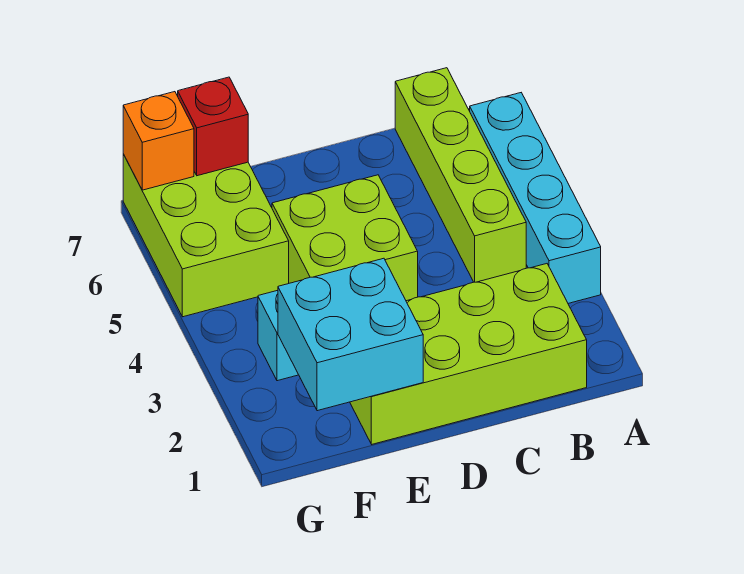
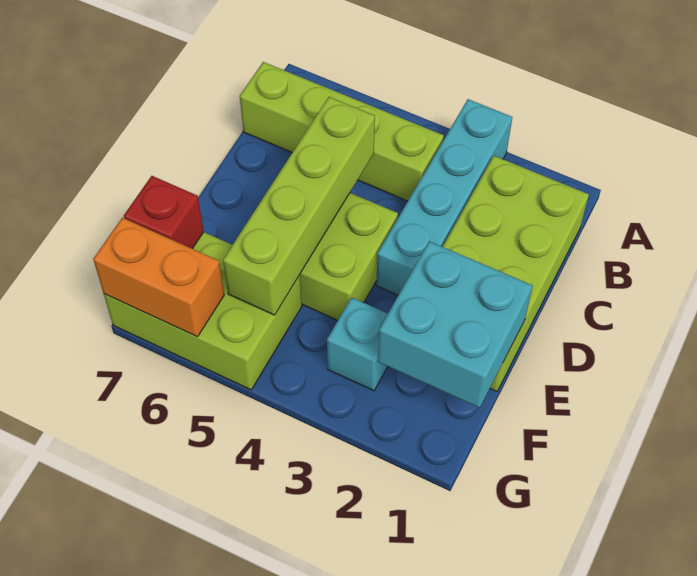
cyan 1x4 brick [470,93,601,303] -> cyan 1x4 brick turned to [376,99,512,295]
none -> lime 1x4 brick [223,97,375,315]
orange 1x1 brick [123,92,194,190] -> orange 1x2 brick [93,218,224,337]

